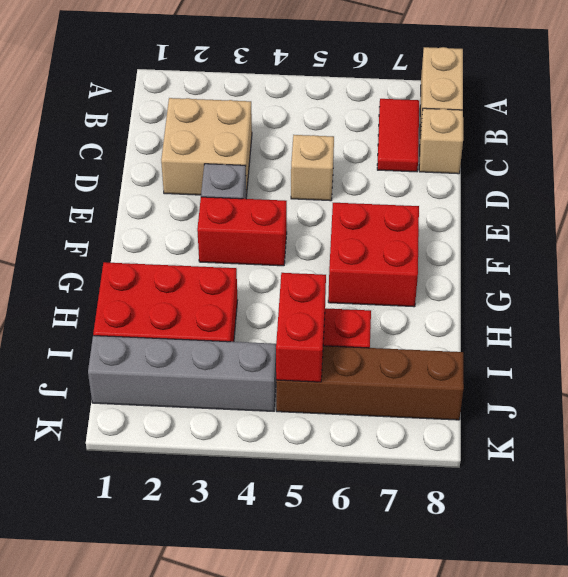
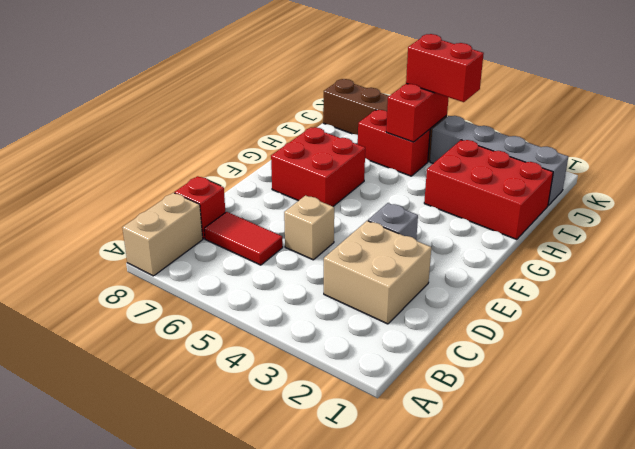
red 1x2 tile [377,99,419,172] -> red 1x2 tile turned to [204,212,283,265]
tan 1x1 brick [419,108,463,174] -> red 1x1 brick [175,176,225,239]
red 1x2 brick [197,197,287,266] -> red 1x2 brick moved to [406,34,484,102]

